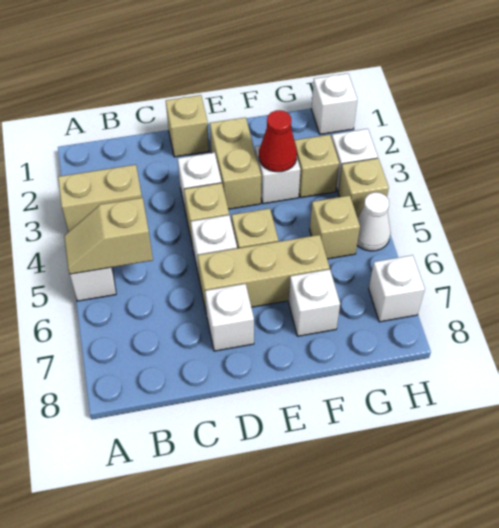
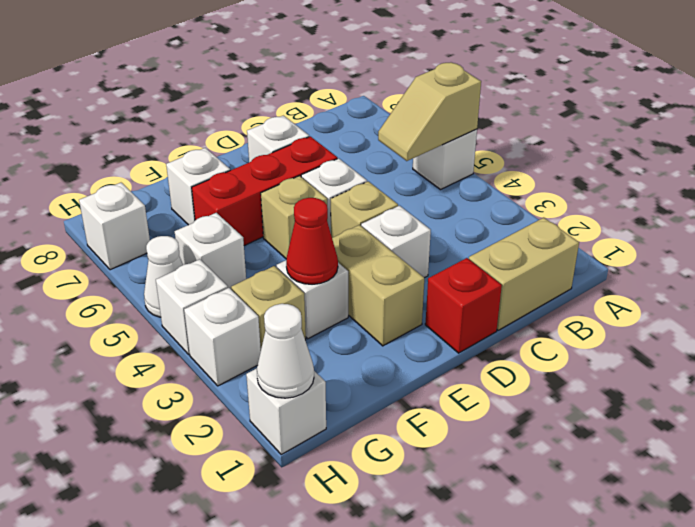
tan 1x2 brick [58,165,142,232] -> tan 1x2 brick moved to [469,218,579,330]
tan 1x2 slope [64,198,153,274] -> tan 1x2 slope turned to [378,63,481,161]
tan 1x1 brick [166,95,209,157] -> red 1x1 brick [425,258,502,353]
tan 1x3 brick [198,235,330,314] -> red 1x3 brick [192,136,337,246]
tan 1x1 brick [310,195,360,259] -> white 1x1 brick [175,213,246,290]
none -> white 1x1 cone [257,304,314,398]
tan 1x1 brick [338,158,389,218] -> white 1x1 brick [156,259,228,354]

